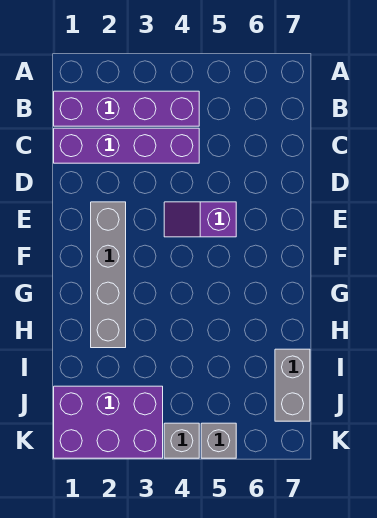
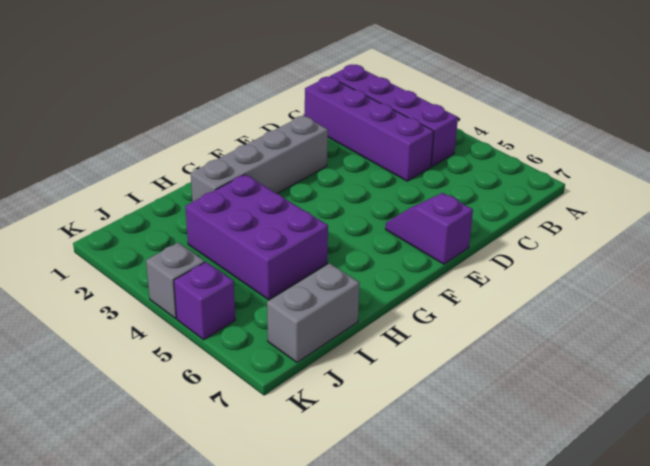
purple 1x2 slope [164,202,236,237] -> purple 1x2 slope moved to [386,193,473,264]
purple 2x3 brick [54,386,163,458] -> purple 2x3 brick moved to [185,174,328,300]
grey 1x1 brick [201,423,236,458] -> purple 1x1 brick [174,262,235,340]

